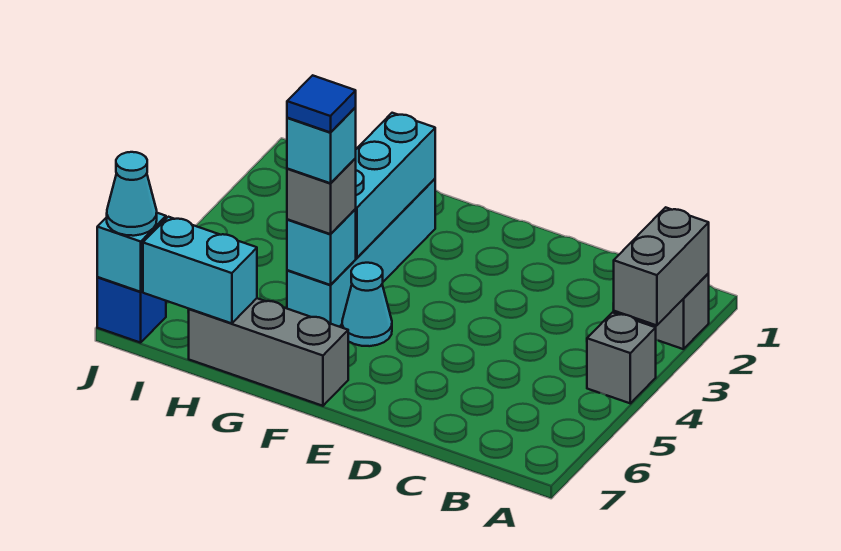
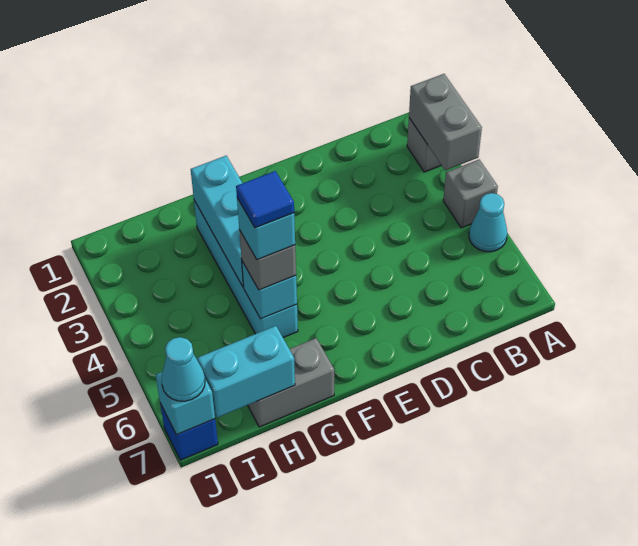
cyan 1x1 cone [342,263,392,346] -> cyan 1x1 cone moved to [469,193,507,252]
grey 1x3 brick [189,298,348,406] -> grey 1x2 brick [248,338,334,427]

